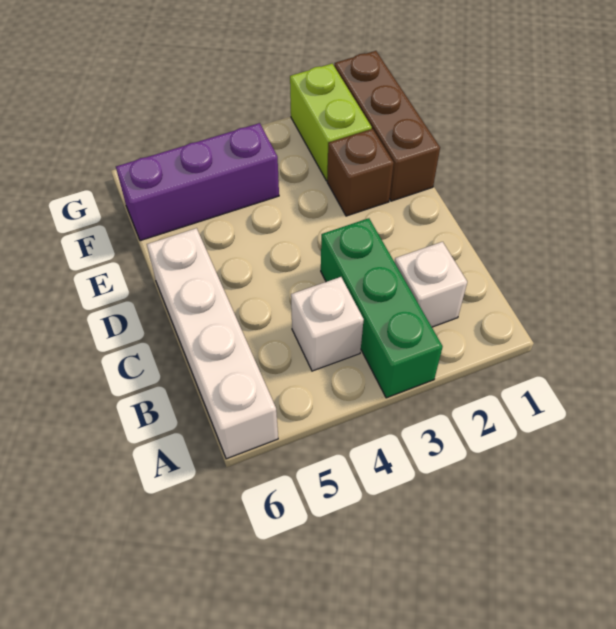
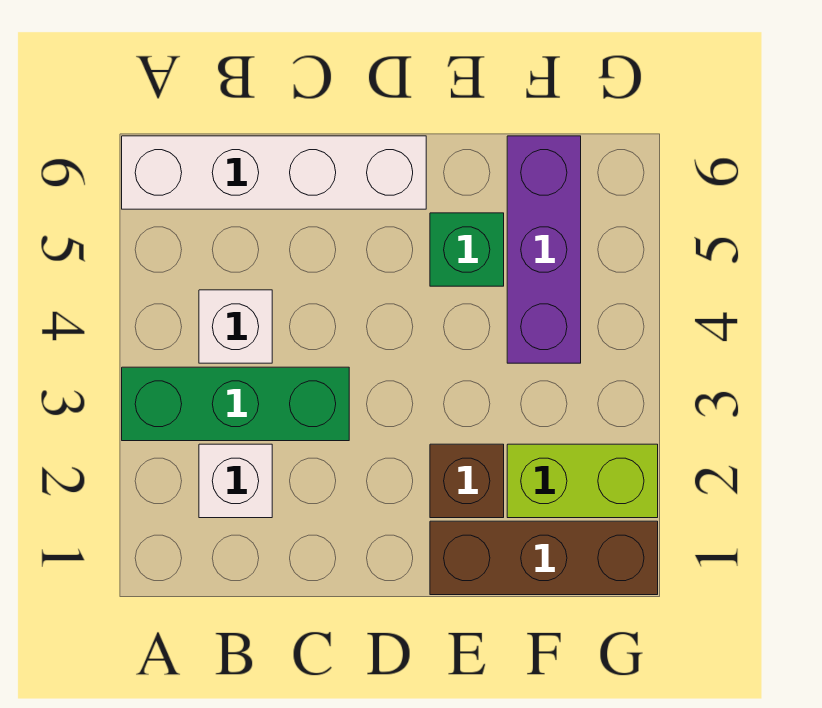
none -> green 1x1 brick [430,213,504,286]

